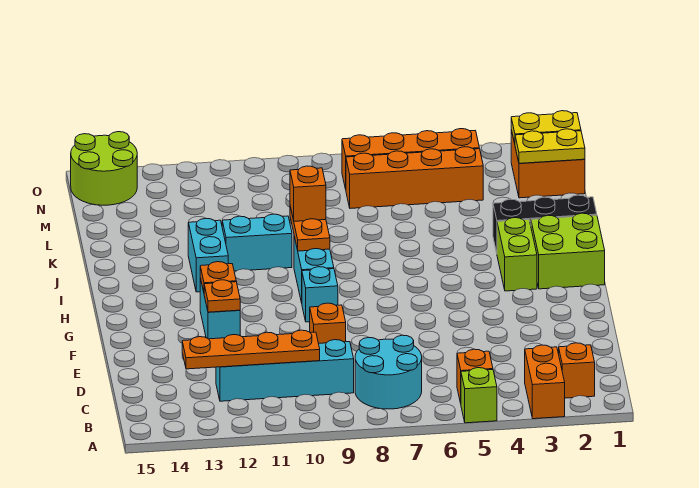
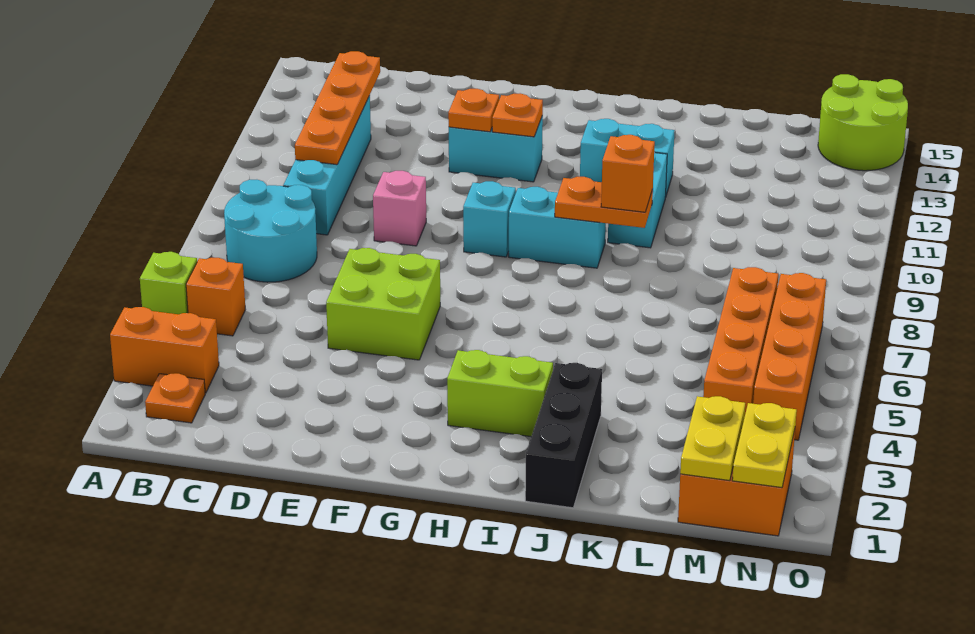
orange 1x1 brick [559,343,595,398] -> orange 1x1 plate [145,373,205,423]
orange 1x1 brick [310,303,346,343] -> pink 1x1 brick [373,171,426,246]
lime 2x2 brick [531,213,605,289] -> lime 2x2 brick moved to [326,248,440,360]

